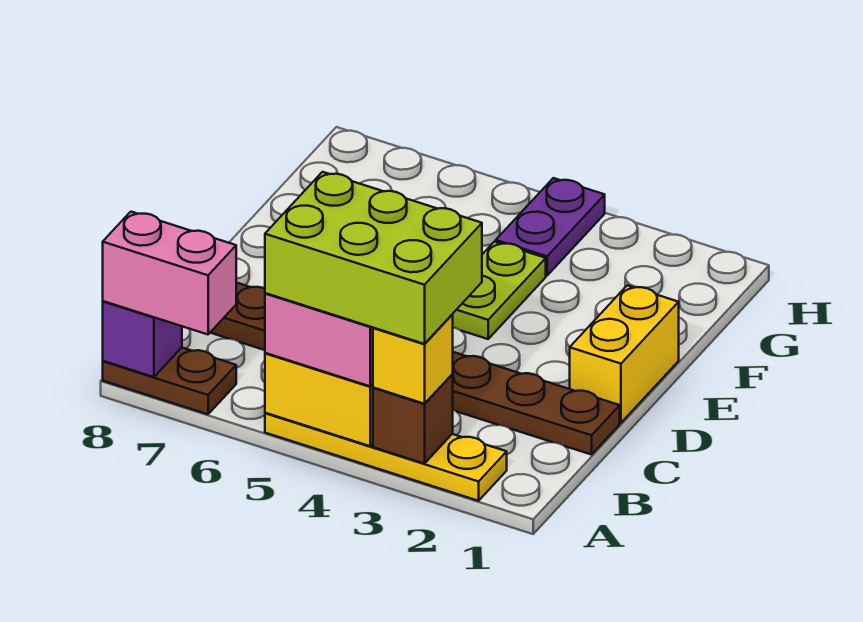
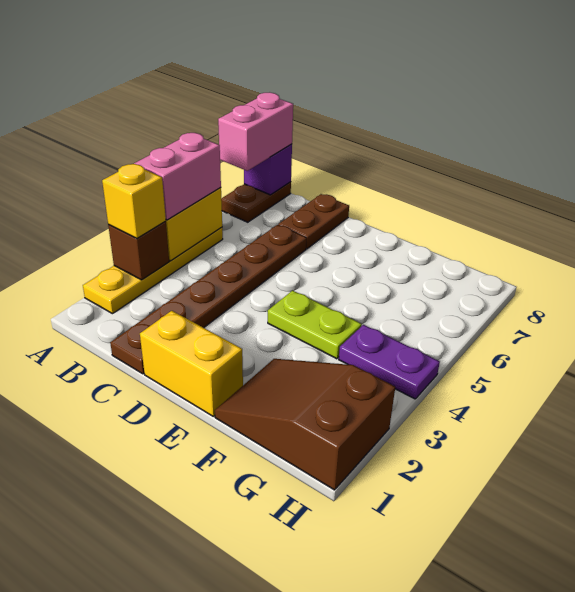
lime 2x3 brick [265,172,482,344] -> none
none -> brown 2x3 slope [215,359,395,490]

